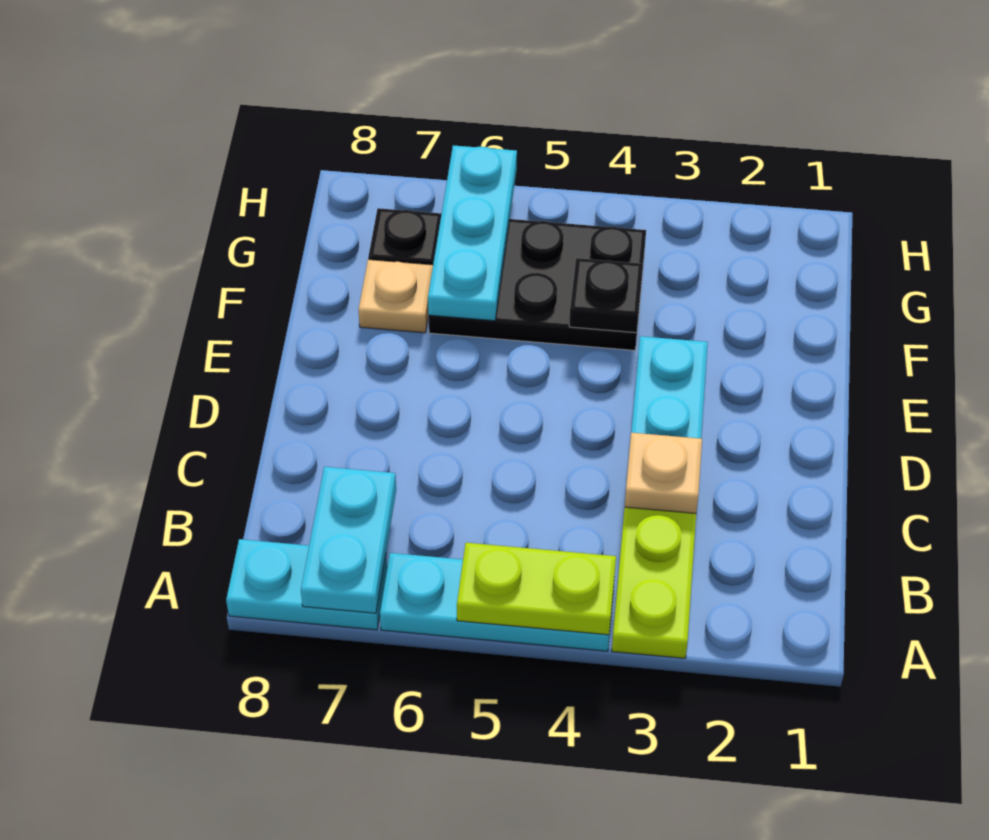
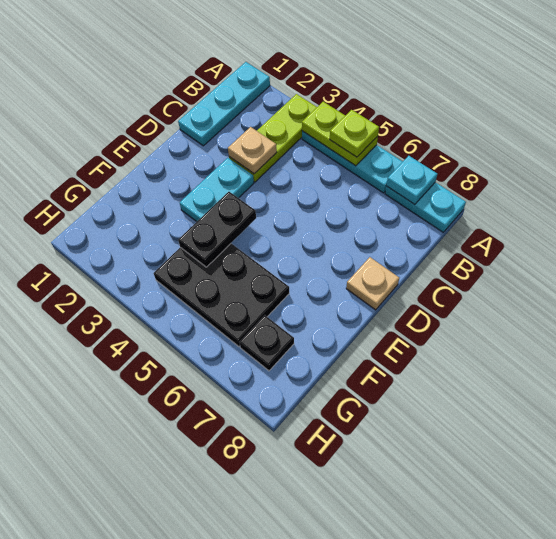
none -> lime 1x1 plate [330,110,379,157]
cyan 1x2 plate [301,467,396,613] -> cyan 1x1 plate [386,156,437,204]
black 1x1 plate [569,258,643,333] -> black 1x2 plate [178,192,256,267]
cyan 1x3 plate [428,145,517,321] -> cyan 1x3 plate moved to [178,62,270,146]
tan 1x1 plate [358,260,433,333] -> tan 1x1 plate moved to [346,257,399,310]

